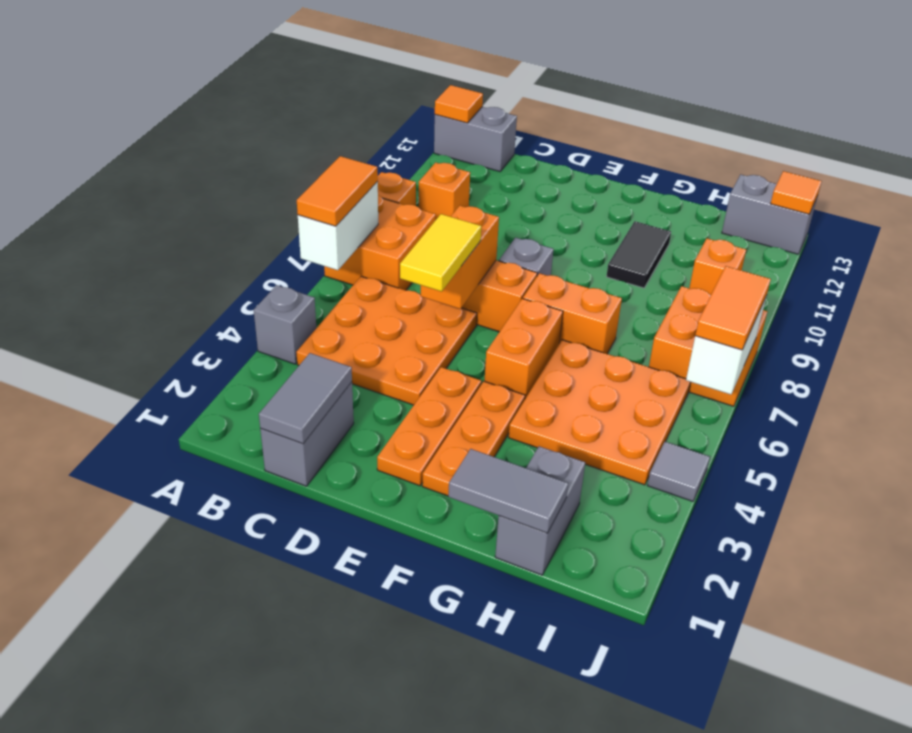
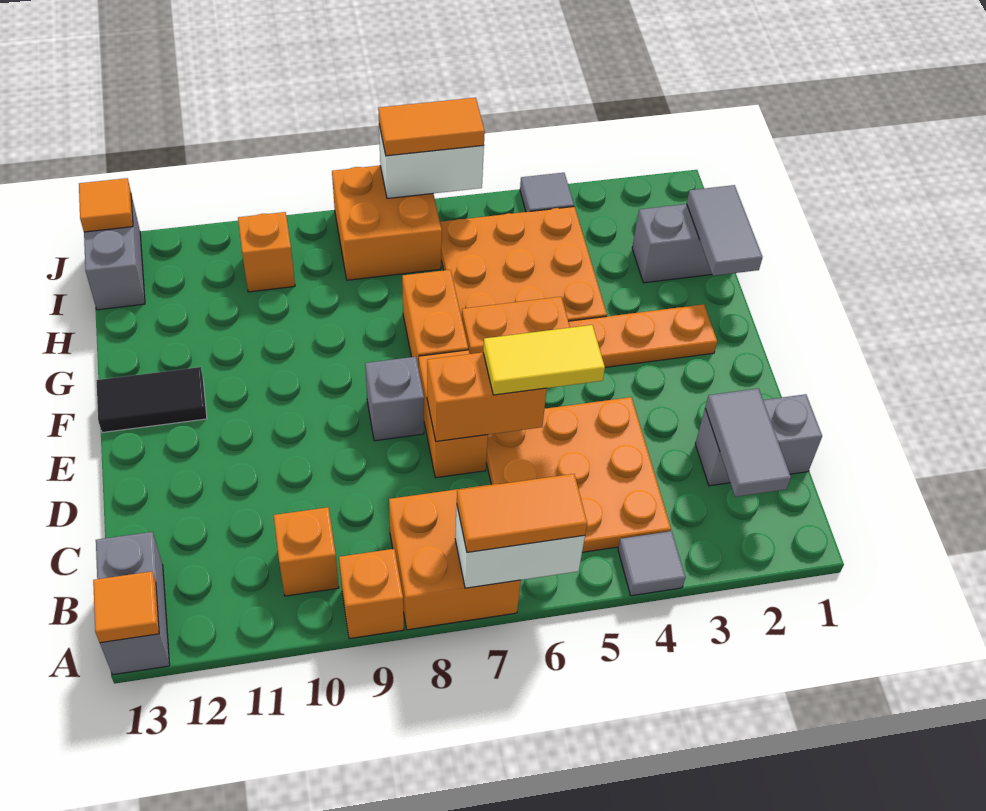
grey 1x1 brick [254,285,316,364] -> grey 1x1 tile [618,531,685,596]
grey 1x2 tile [259,353,352,444] -> grey 1x2 tile turned to [705,388,791,497]
orange 1x3 plate [377,367,482,486] -> none
black 1x2 tile [606,221,671,288] -> black 1x2 tile moved to [97,367,207,433]

